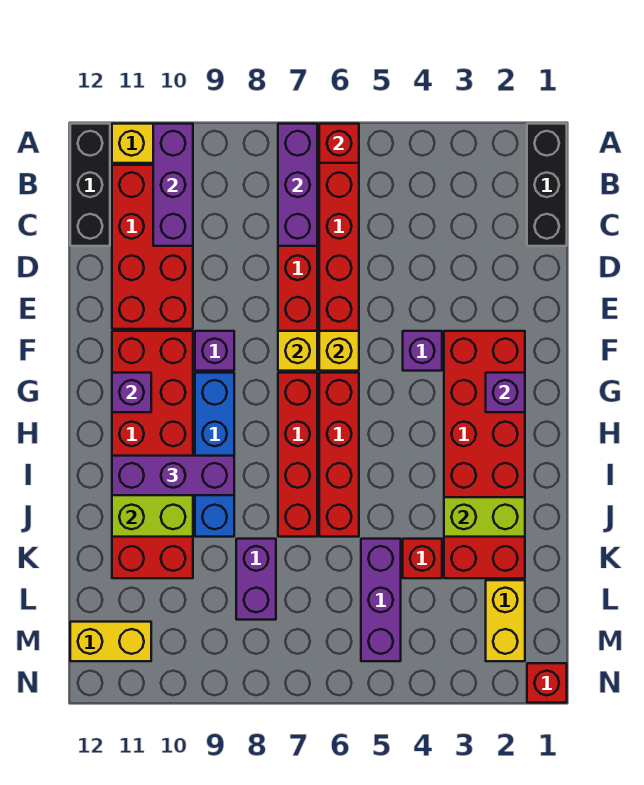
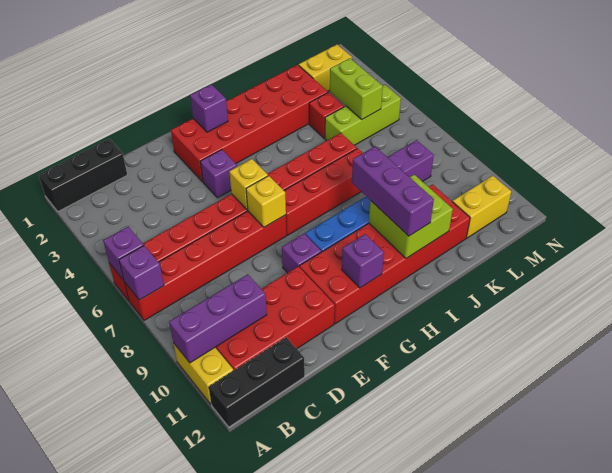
red 1x1 brick [319,124,359,163] -> purple 1x1 brick [103,227,144,280]
purple 1x3 brick [278,124,317,246] -> purple 1x1 brick [119,246,164,300]
lime 1x2 brick [444,497,525,537] -> lime 1x2 brick moved to [330,58,383,119]
purple 1x3 brick [361,539,401,661] -> lime 1x3 brick [325,85,401,145]
yellow 1x2 brick [70,622,151,661] -> yellow 1x2 brick turned to [452,176,511,238]
red 1x1 brick [527,663,567,703] -> none

